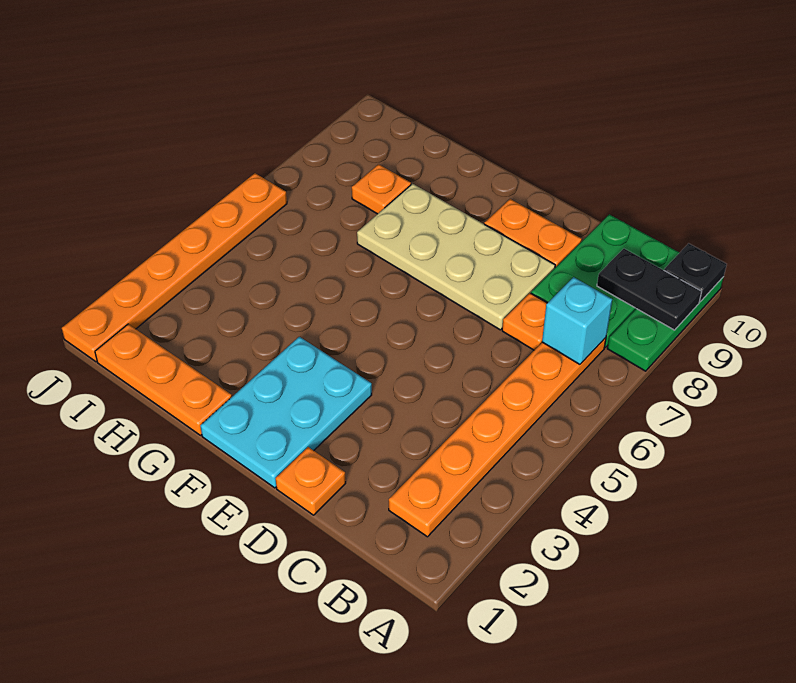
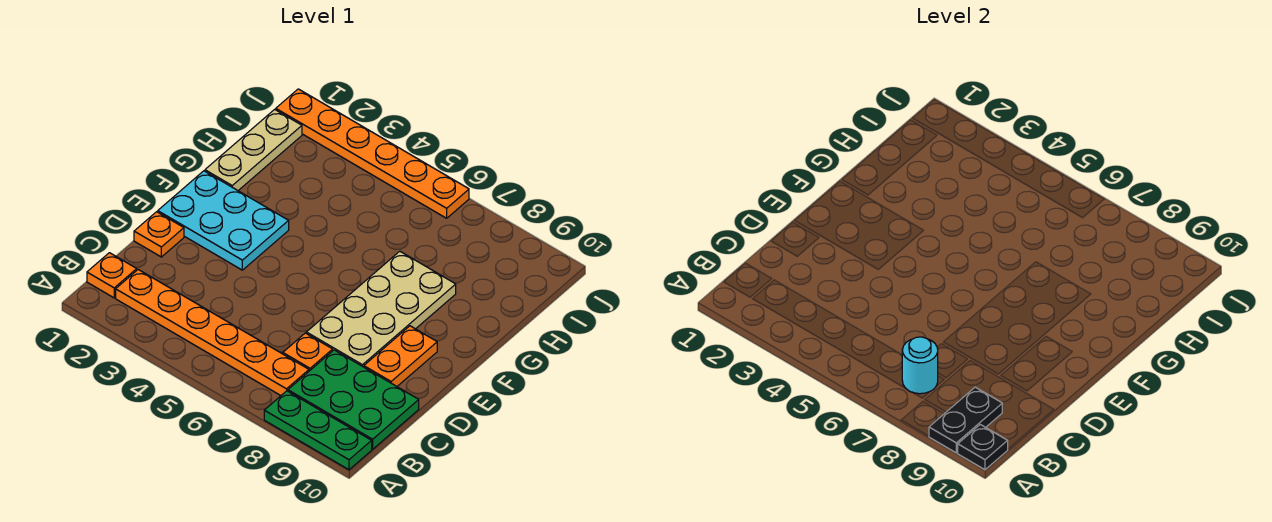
cyan 1x1 brick [542,277,612,364] -> cyan 1x1 round brick [902,337,938,394]
orange 1x3 plate [95,324,232,435] -> tan 1x3 plate [205,109,302,190]
orange 1x1 plate [352,164,411,214] -> orange 1x1 plate moved to [87,253,137,298]

